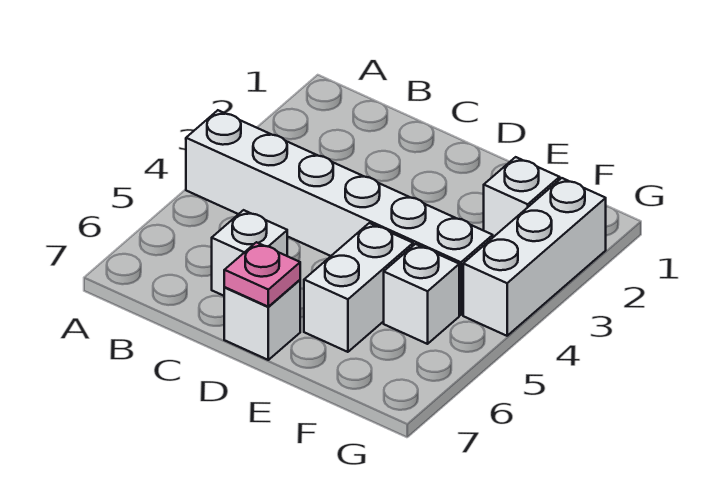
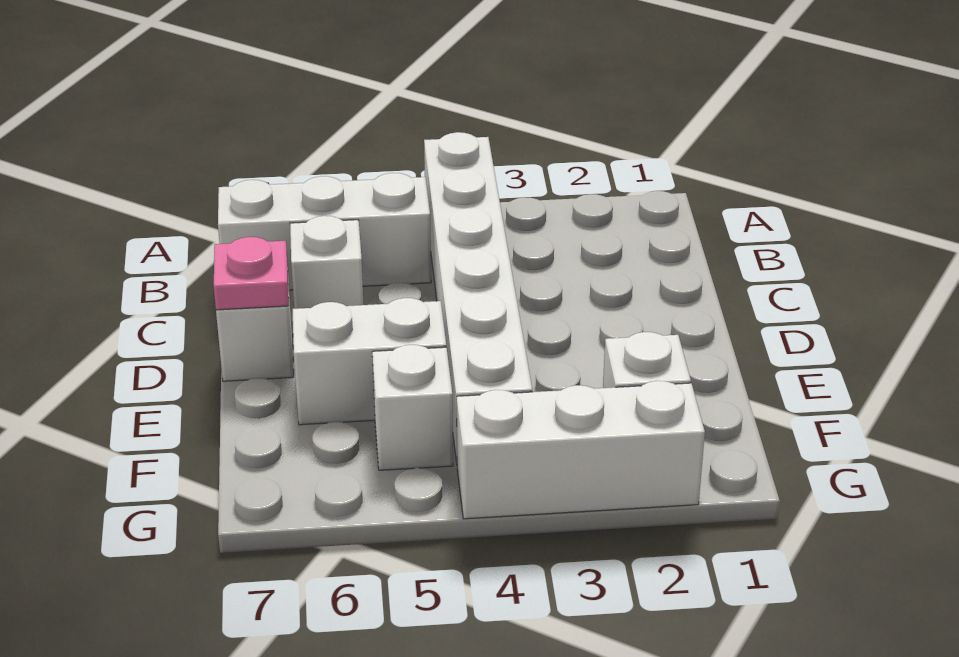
none -> white 1x3 brick [218,173,431,290]

